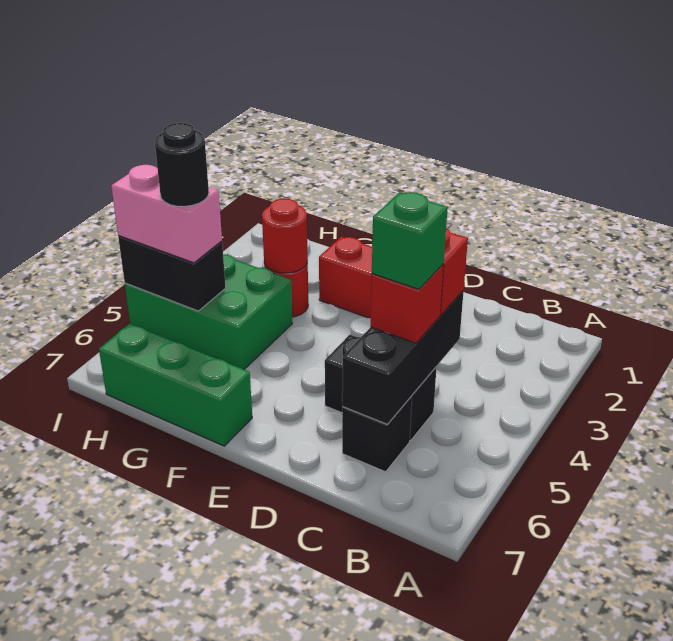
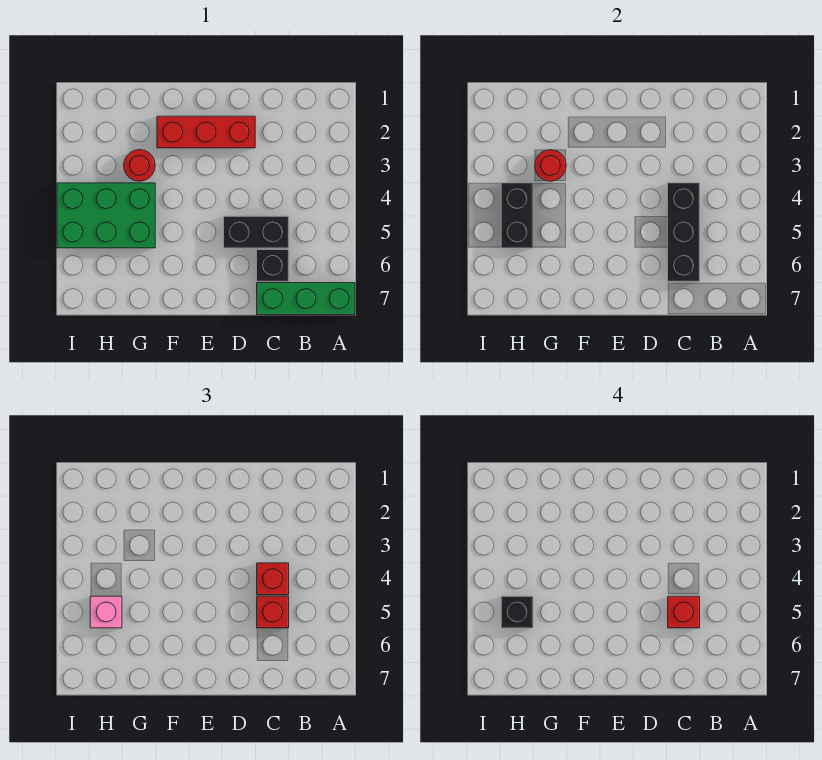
green 1x1 brick [372,192,448,289] -> red 1x1 brick [668,596,700,628]
green 1x3 brick [99,324,252,446] -> green 1x3 brick moved to [257,283,355,315]
black 1x2 brick [118,236,226,311] -> black 1x2 brick turned to [501,183,533,248]
pink 1x2 brick [111,165,222,263] -> pink 1x1 brick [90,596,122,628]
black 1x1 round brick [155,123,209,207] -> black 1x1 brick [501,596,533,628]

